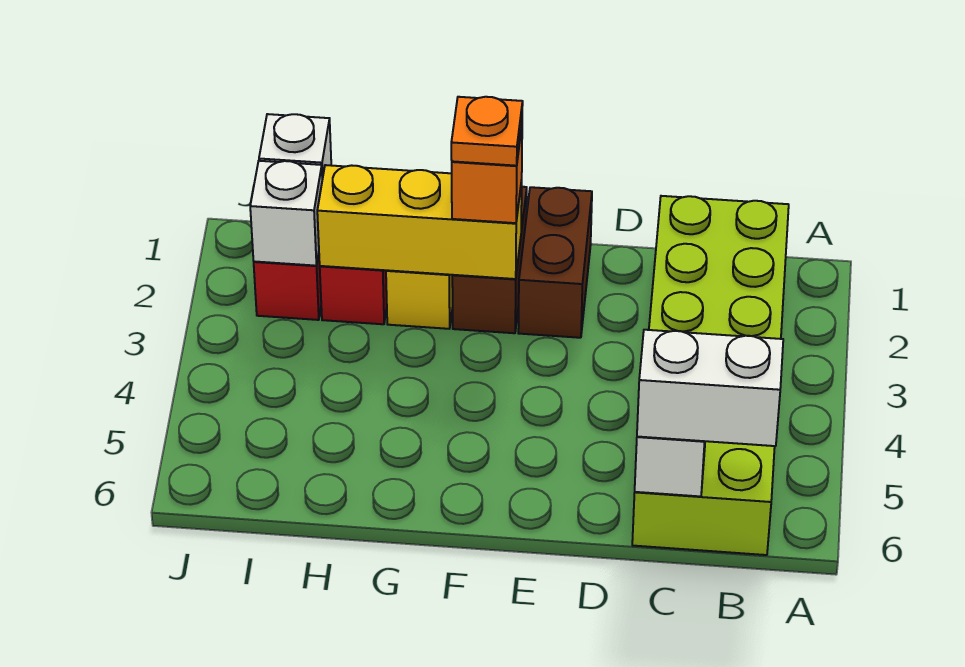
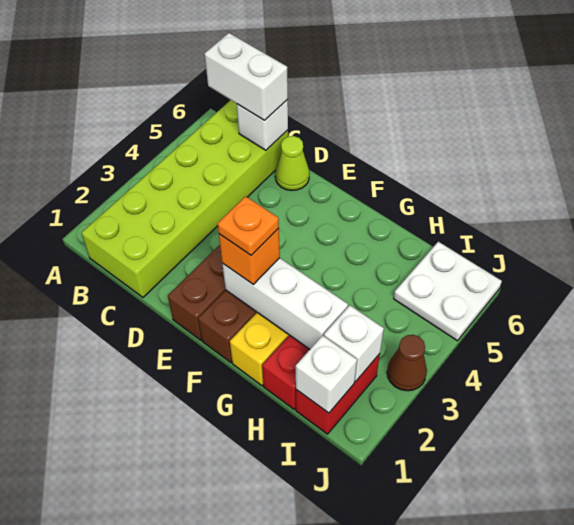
none -> lime 1x1 cone [275,136,309,191]
yellow 1x3 brick [317,165,522,279] -> white 1x3 brick [222,258,348,349]
none -> white 2x2 plate [394,242,502,341]
none -> brown 1x1 cone [387,335,427,391]

